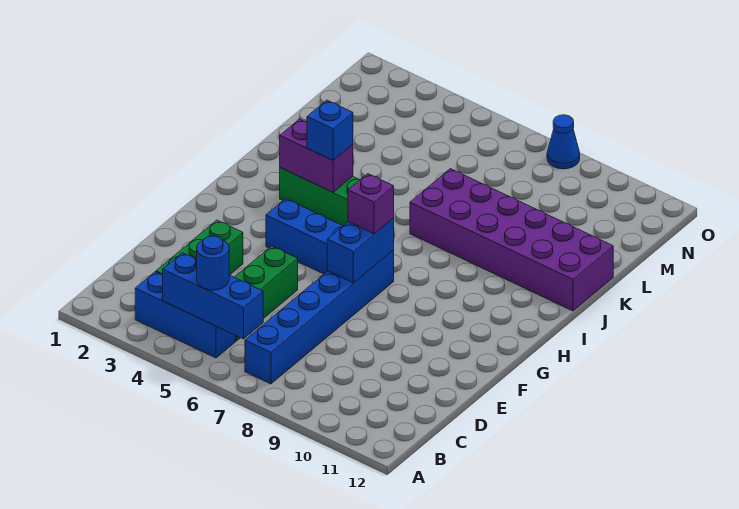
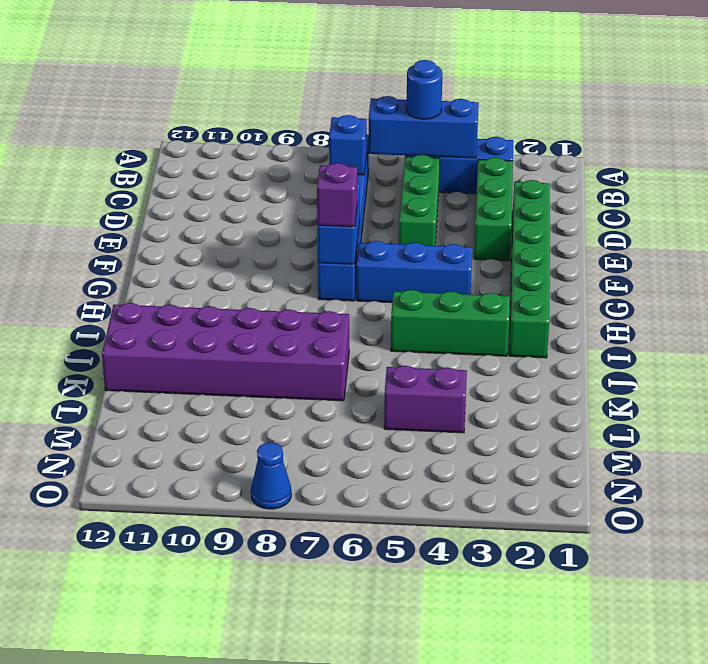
none -> green 1x6 brick [509,180,550,358]
purple 1x2 brick [280,119,353,192] -> purple 1x2 brick moved to [384,366,467,433]
blue 1x1 brick [307,100,353,160] -> blue 1x1 brick moved to [329,115,367,175]

